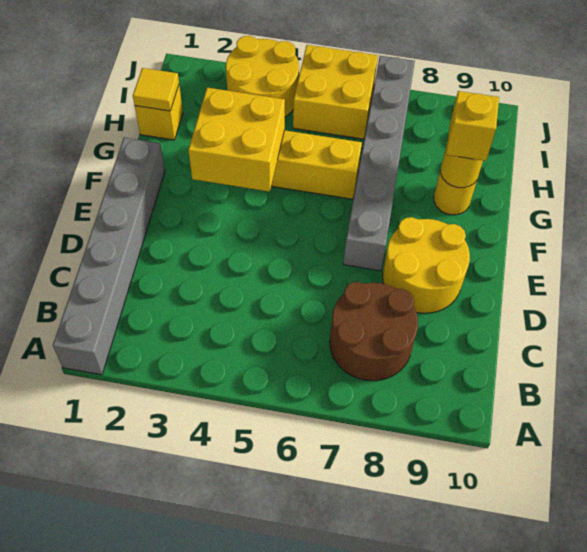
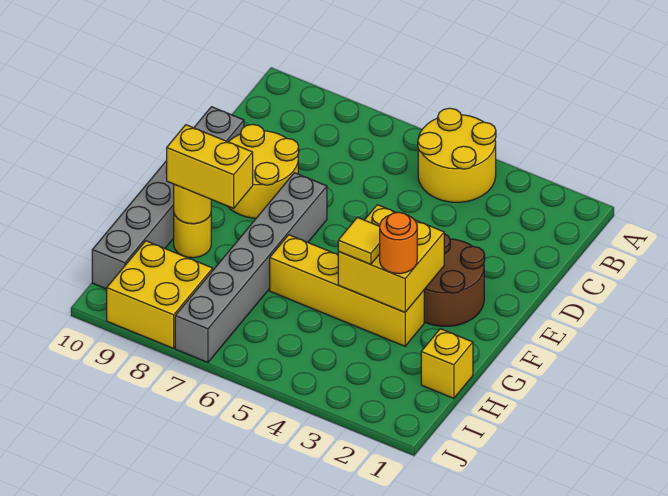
grey 1x6 brick [53,137,165,375] -> grey 1x6 brick moved to [92,107,244,289]
brown 2x2 round brick [330,282,418,381] -> brown 2x2 round brick moved to [424,234,485,326]
none -> orange 1x1 round brick [380,212,417,274]
yellow 1x1 brick [446,91,499,161] -> yellow 1x2 brick [166,125,253,208]
yellow 1x1 tile [133,68,179,111] -> yellow 1x1 tile moved to [338,217,380,264]
yellow 2x2 round brick [226,36,299,117] -> yellow 2x2 round brick moved to [418,108,496,202]
yellow 2x2 brick [293,45,378,139] -> yellow 2x2 brick moved to [107,241,213,348]

